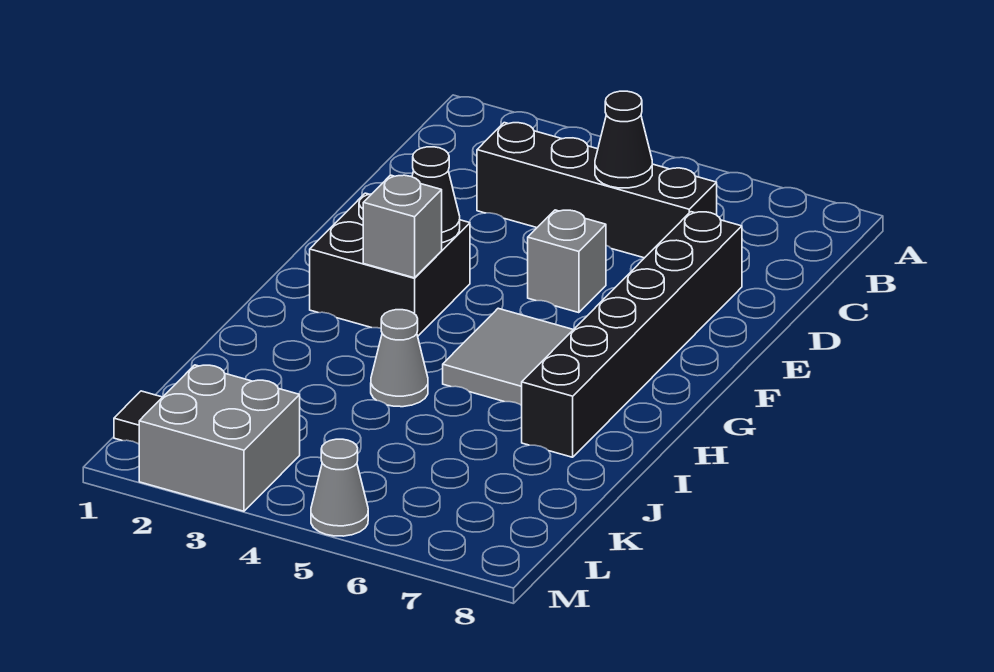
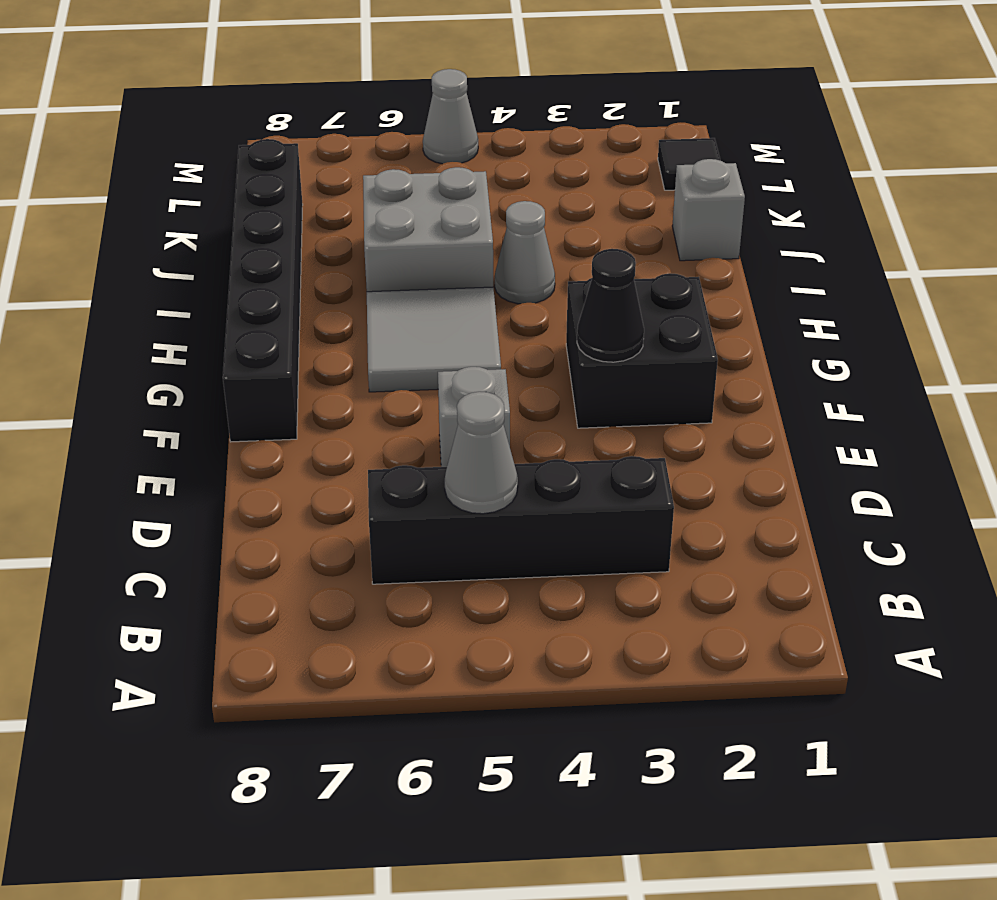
black 1x1 cone [595,91,652,188] -> grey 1x1 cone [445,392,518,514]
black 1x6 brick [522,212,742,457] -> black 1x6 brick moved to [223,139,303,442]
grey 1x1 brick [363,175,442,278] -> grey 1x1 brick moved to [672,159,745,261]
grey 2x2 brick [139,365,300,511] -> grey 2x2 brick moved to [363,167,493,292]

